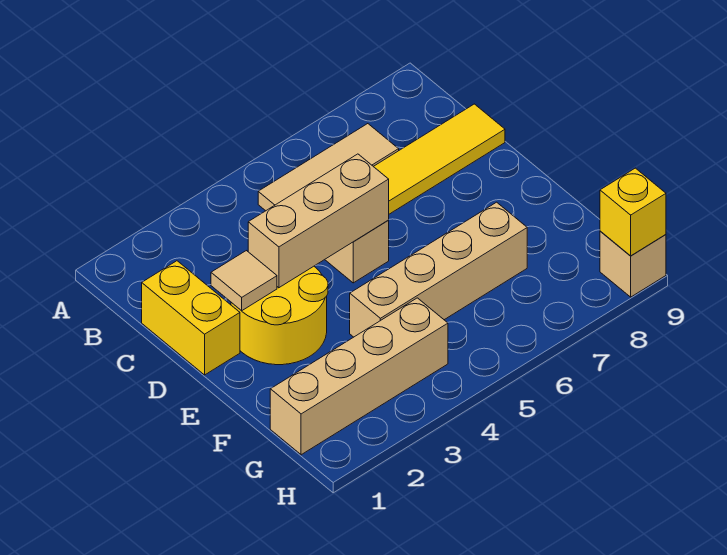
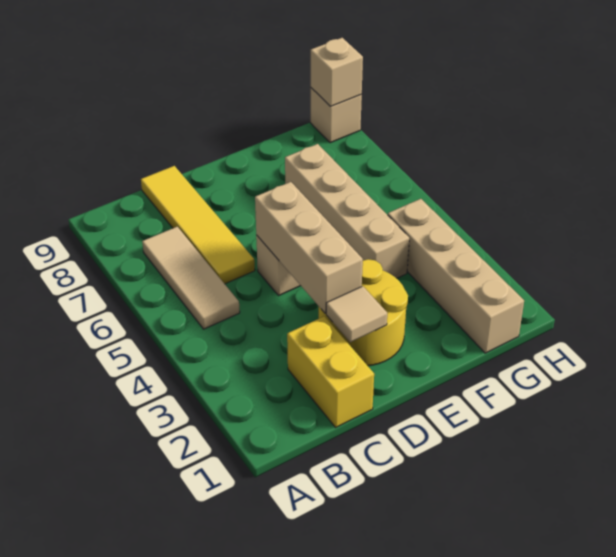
yellow 1x2 brick [142,261,240,375] -> yellow 1x2 brick turned to [287,316,374,427]
yellow 1x1 brick [600,168,666,256] -> tan 1x1 brick [311,38,363,106]

